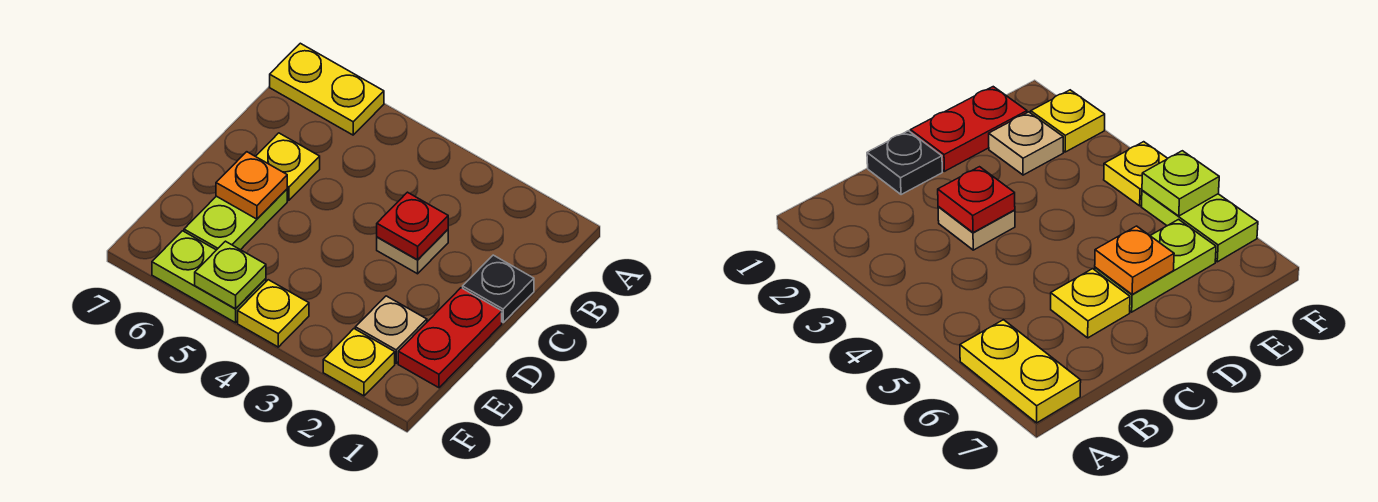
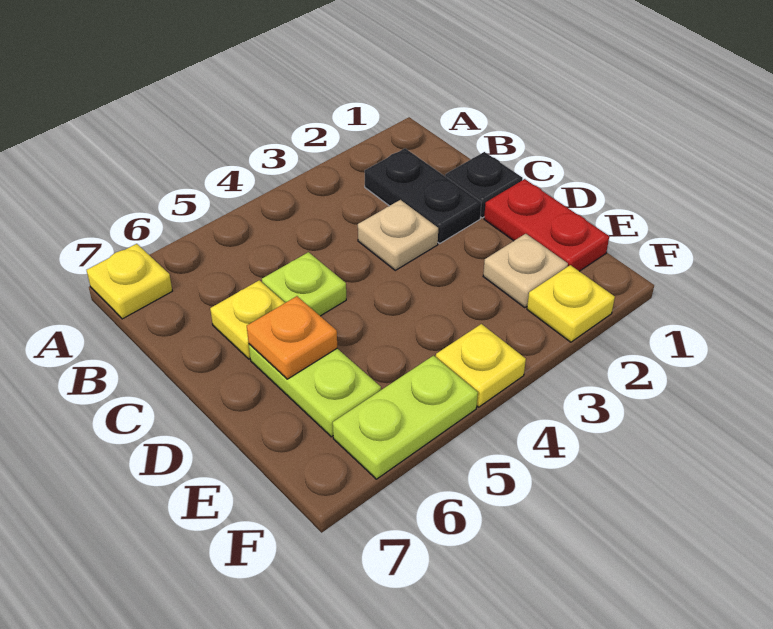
yellow 1x2 plate [270,43,384,135] -> yellow 1x1 plate [87,244,172,319]
none -> black 1x2 plate [365,148,481,243]
red 1x1 plate [377,192,448,260] -> none
lime 1x1 plate [195,241,266,309] -> lime 1x1 plate moved to [262,252,346,316]

